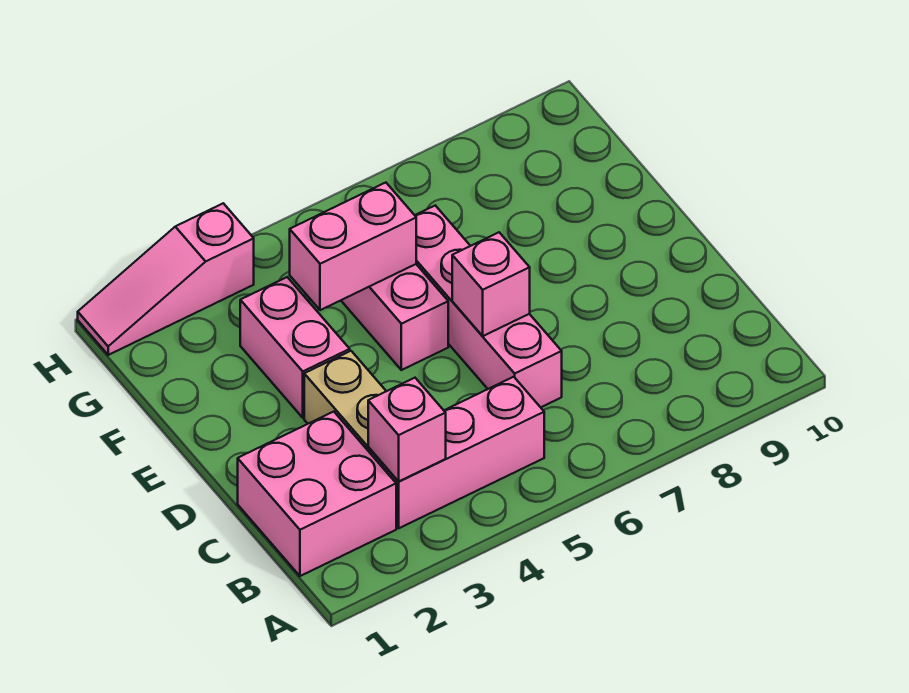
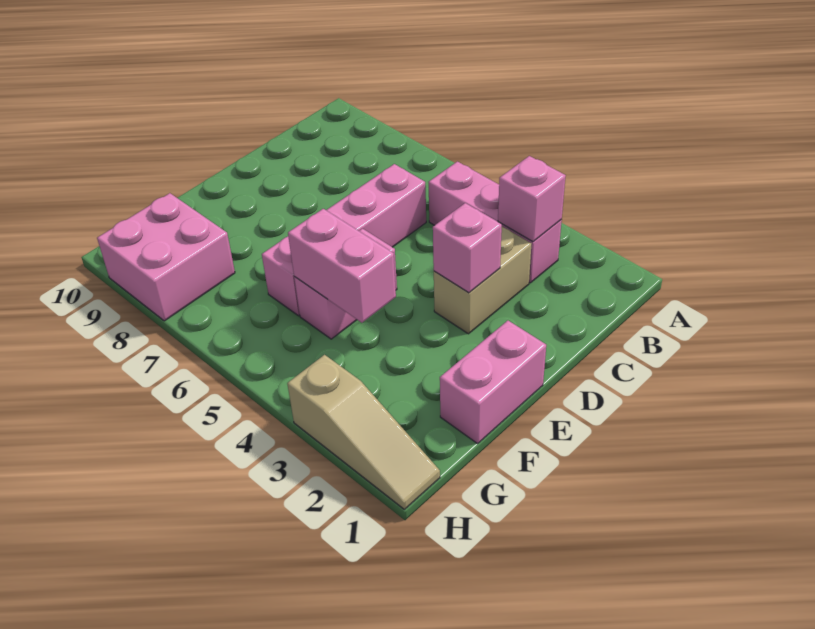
pink 2x2 brick [238,412,396,576] -> pink 2x2 brick moved to [97,193,235,321]
pink 1x1 brick [452,232,530,336] -> pink 1x1 brick moved to [433,203,502,293]
pink 1x2 brick [240,277,350,418] -> pink 1x2 brick moved to [440,321,546,444]
pink 1x3 slope [78,203,254,355] -> tan 1x3 slope [287,355,440,509]

